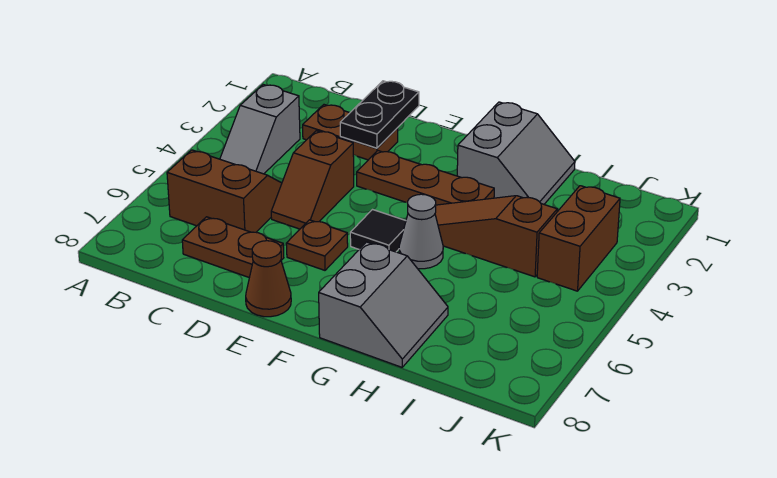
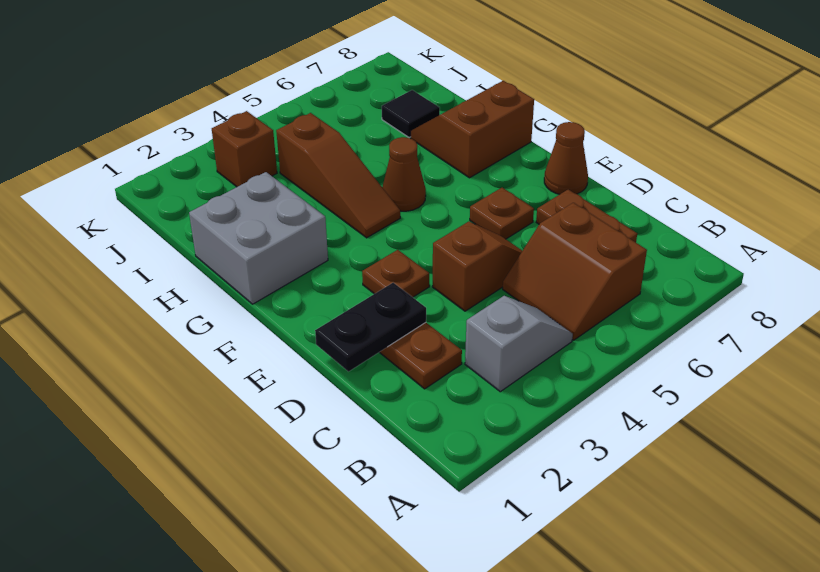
brown 1x3 plate [357,151,494,205] -> brown 1x1 plate [362,250,429,297]
black 1x1 tile [350,210,406,252] -> black 1x1 tile moved to [382,90,440,138]
grey 2x2 slope [457,102,575,204] -> grey 2x2 brick [189,172,328,304]
grey 1x1 cone [399,194,443,269] -> brown 1x1 cone [382,137,426,211]
grey 2x2 slope [319,242,448,367] -> brown 2x2 slope [411,81,534,178]
brown 1x2 brick [537,186,620,291] -> brown 1x1 brick [212,111,277,187]

